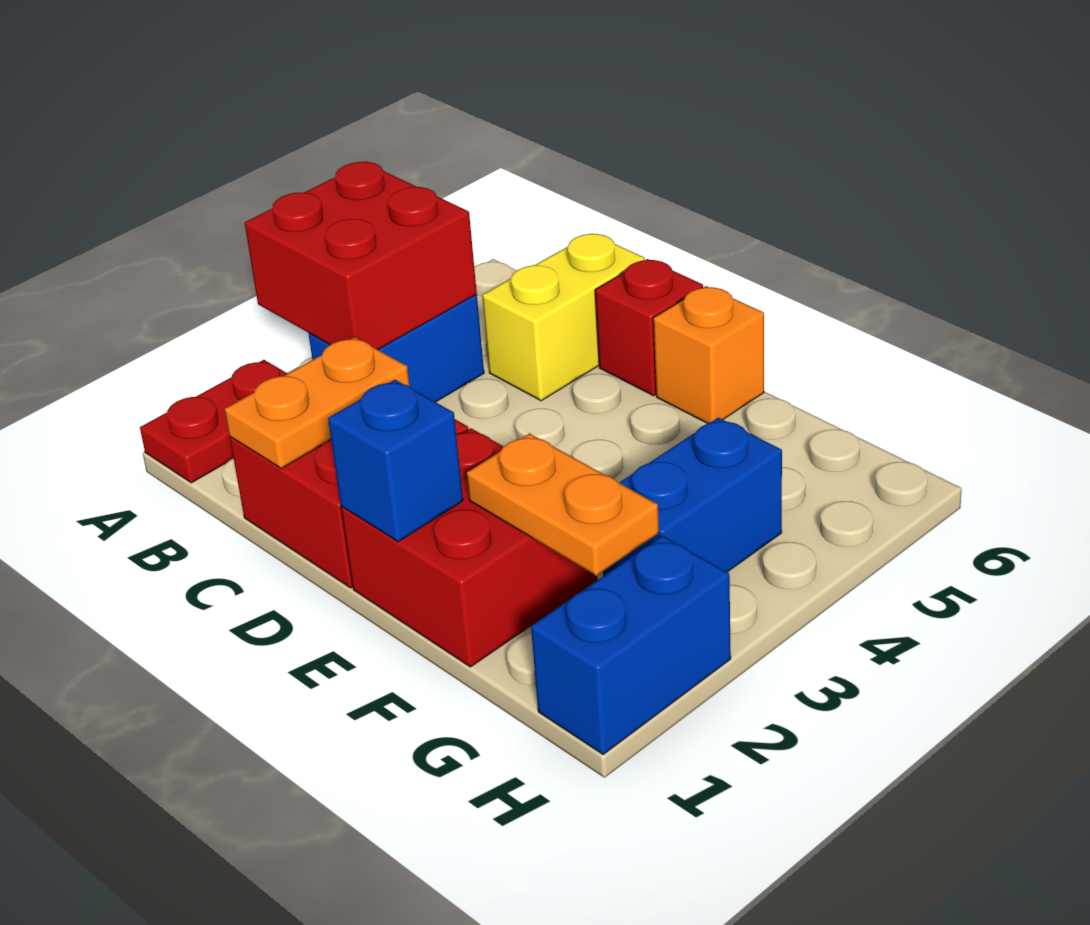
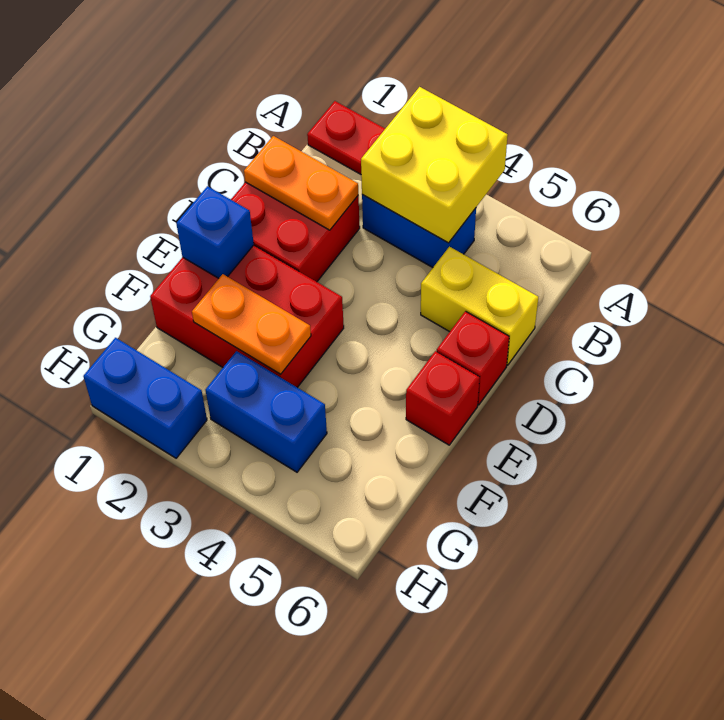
red 2x2 brick [245,162,477,350] -> yellow 2x2 brick [361,87,508,243]
red 2x2 brick [341,428,597,667] -> red 2x3 brick [150,245,344,388]
orange 1x1 brick [654,286,764,424] -> red 1x1 brick [406,351,480,445]
orange 1x2 plate [467,433,659,576] -> orange 1x2 plate turned to [192,274,311,374]

